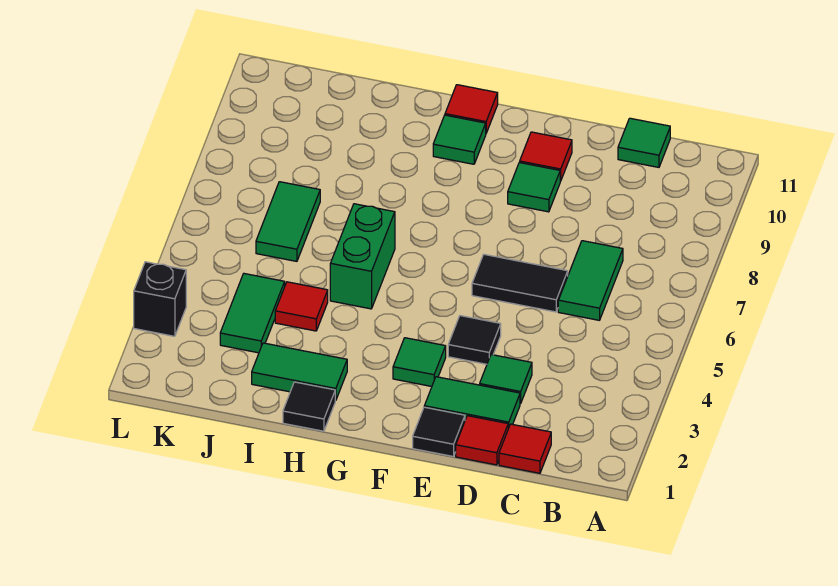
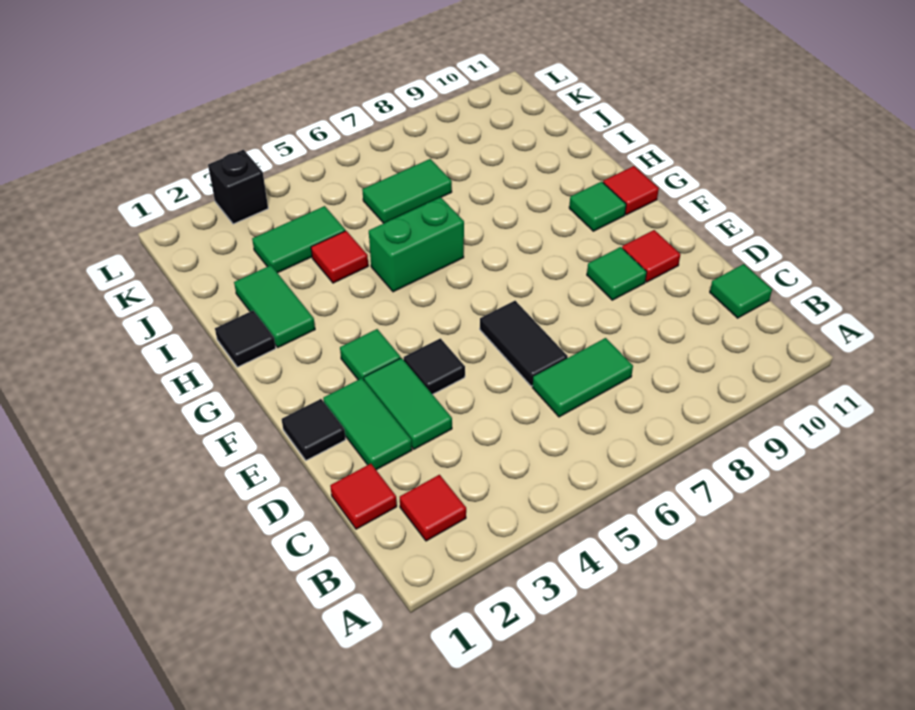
red 1x1 tile [456,416,508,465] -> red 1x1 tile moved to [400,475,466,541]
green 1x1 tile [480,355,532,404] -> green 1x2 tile [364,358,452,449]

